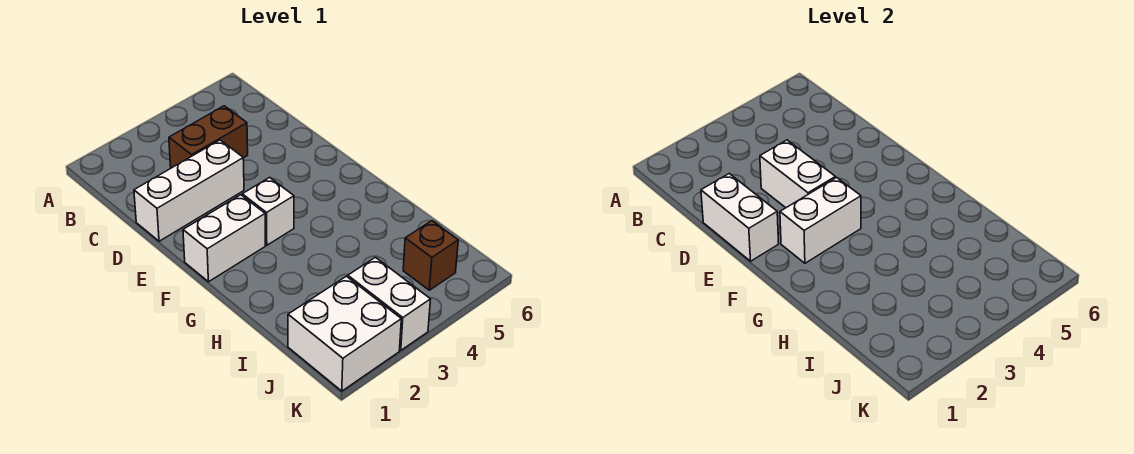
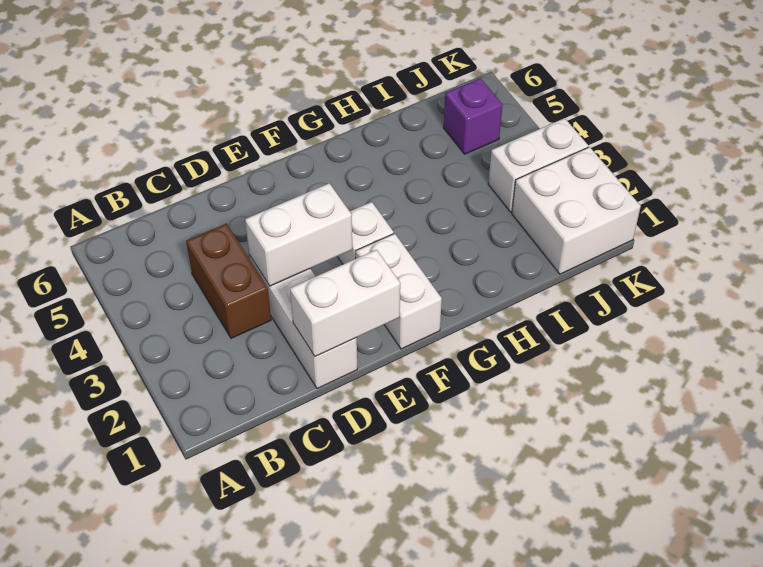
white 1x2 brick [780,177,861,263] -> none
brown 1x1 brick [403,221,458,290] -> purple 1x1 brick [444,78,502,154]

